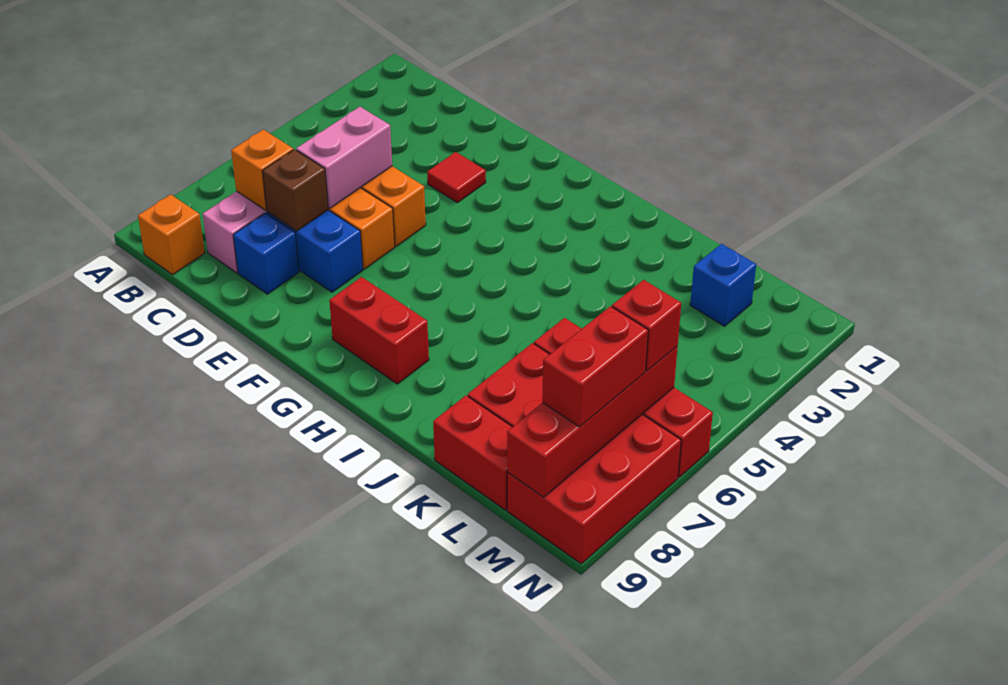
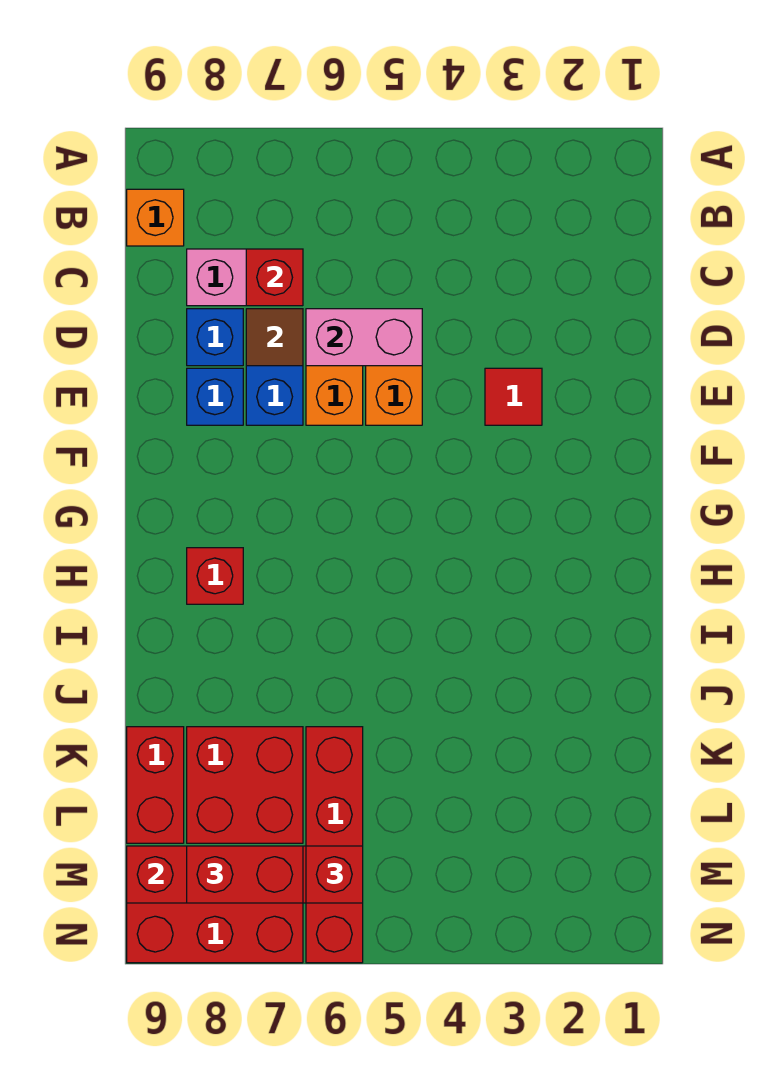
orange 1x1 brick [231,129,293,210] -> red 1x1 brick [246,249,303,306]
brown 1x1 brick [263,149,328,231] -> brown 1x1 tile [246,309,303,366]
red 1x2 brick [329,277,429,384] -> red 1x1 brick [187,548,243,604]
blue 1x1 brick [690,244,756,326] -> blue 1x1 brick moved to [187,368,243,425]

